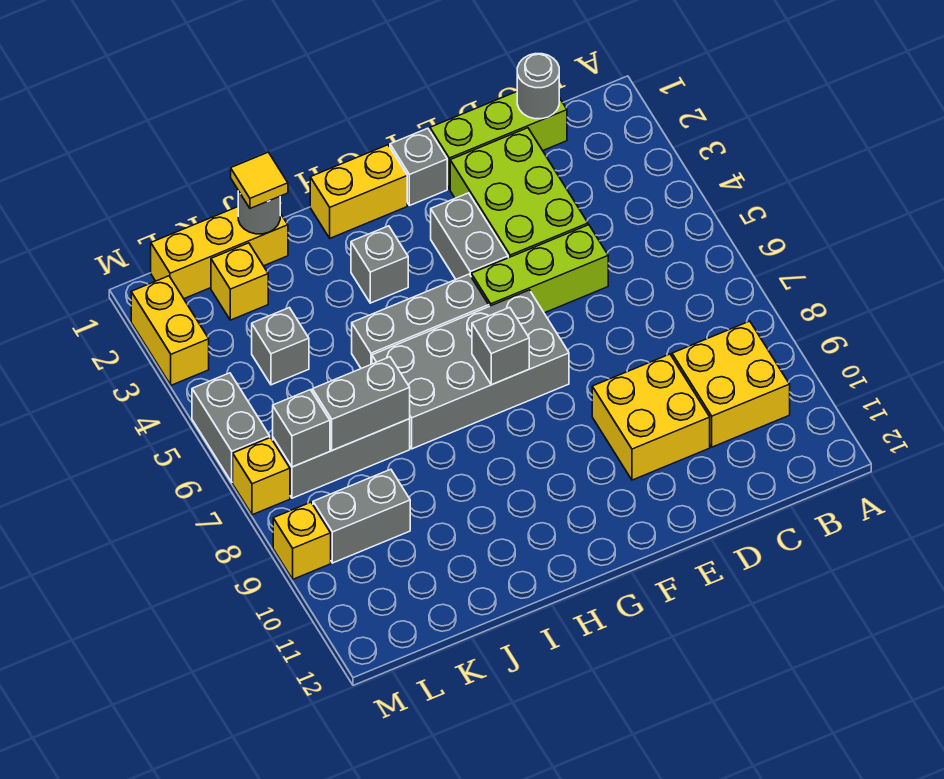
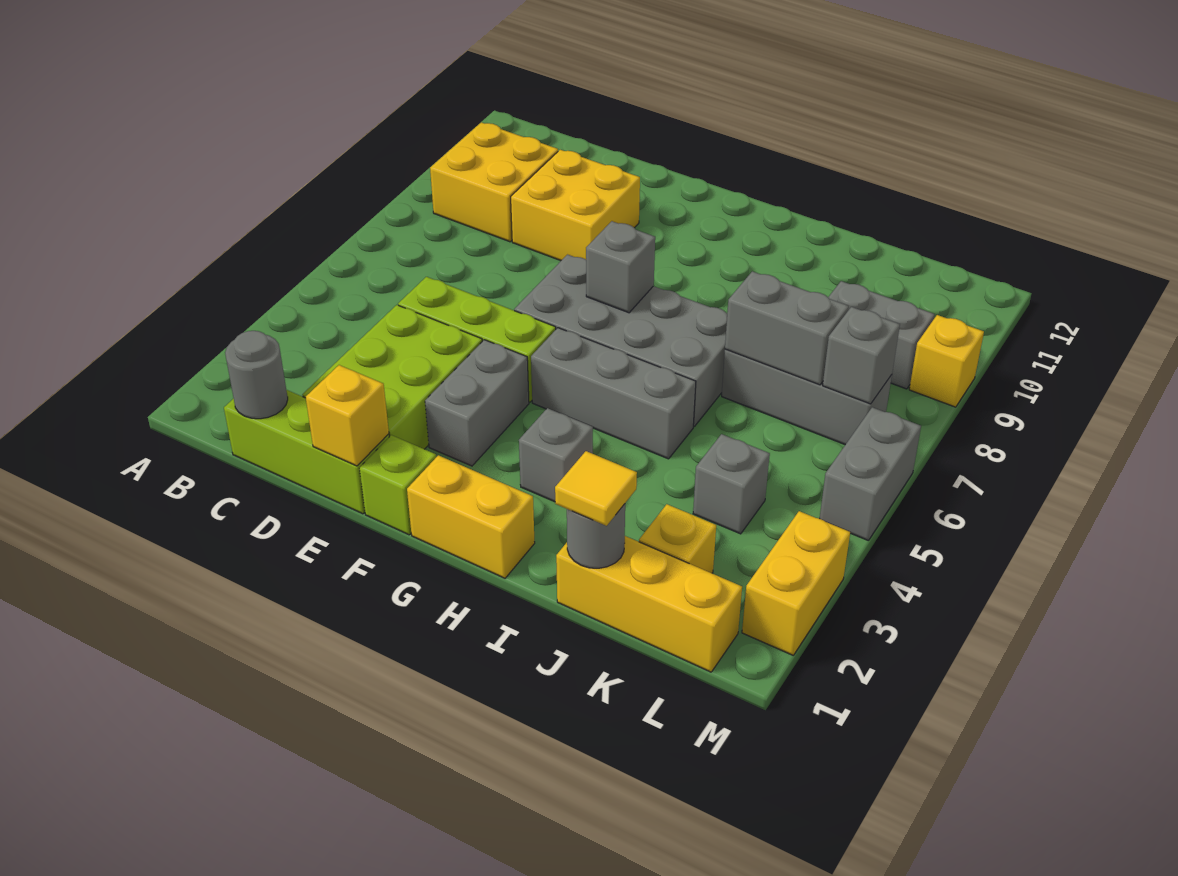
grey 1x1 brick [390,128,447,206] -> lime 1x1 brick [360,435,436,535]
yellow 1x1 brick [233,438,290,515] -> yellow 1x1 brick moved to [306,365,389,466]

